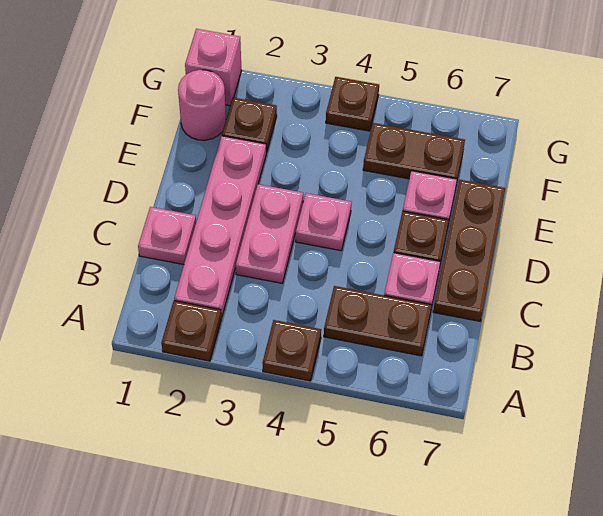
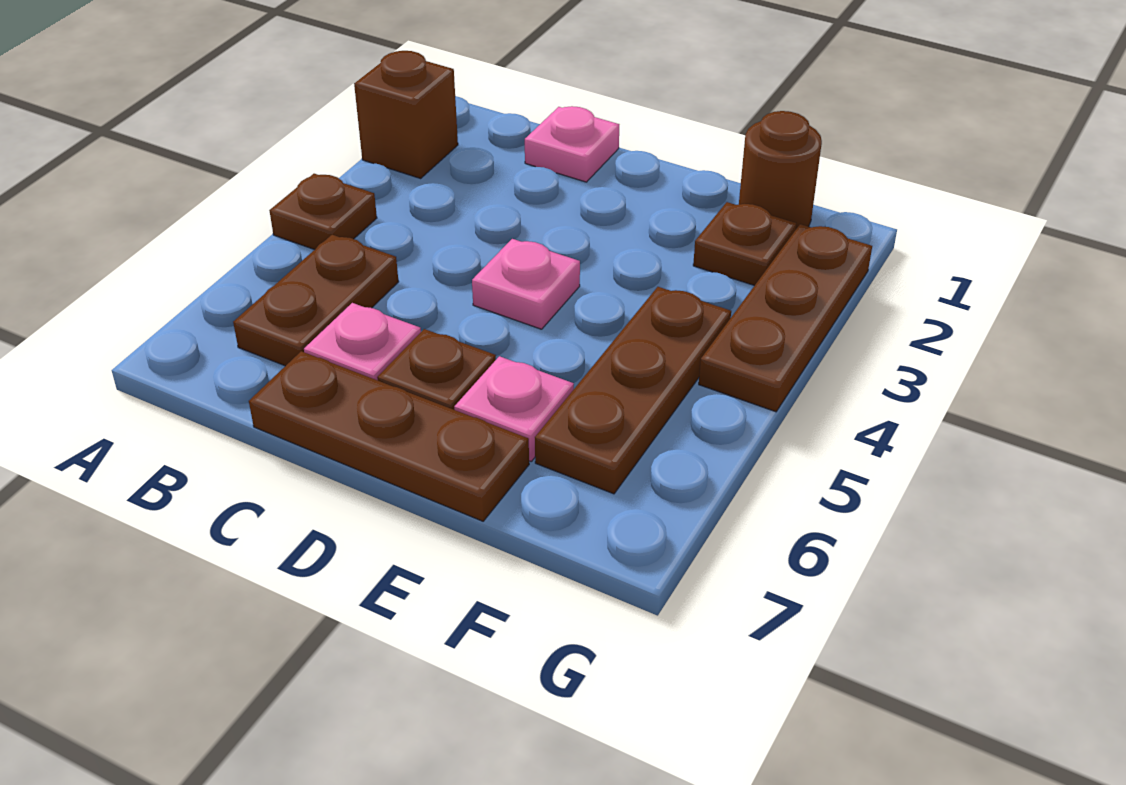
brown 1x1 plate [161,301,221,361] -> brown 1x1 brick [354,51,458,178]
pink 1x4 plate [174,136,266,317] -> none
pink 1x2 plate [236,184,303,283] -> none
pink 1x1 round brick [178,70,226,140] -> brown 1x1 round brick [739,111,822,229]
brown 1x2 plate [363,123,465,179] -> brown 1x3 plate [535,287,731,494]
pink 1x1 brick [185,29,241,106] -> none
brown 1x1 plate [326,77,379,131] -> brown 1x3 plate [699,224,872,412]

